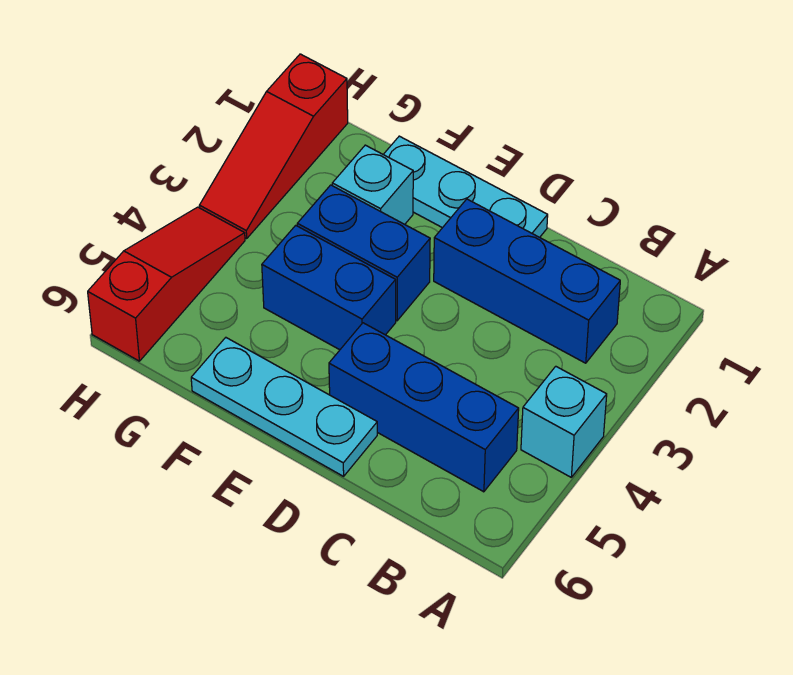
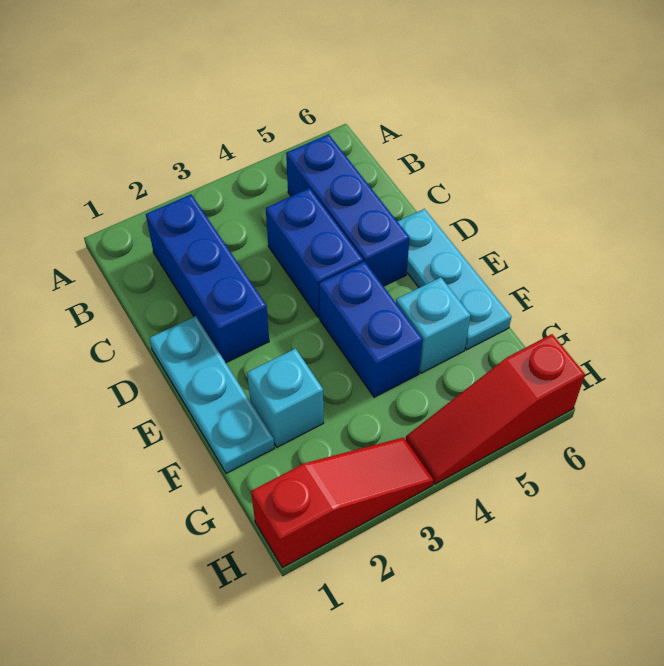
cyan 1x1 brick [521,366,607,477] -> cyan 1x1 brick moved to [396,277,471,373]
blue 1x2 brick [297,185,430,321] -> blue 1x2 brick moved to [266,188,363,318]

